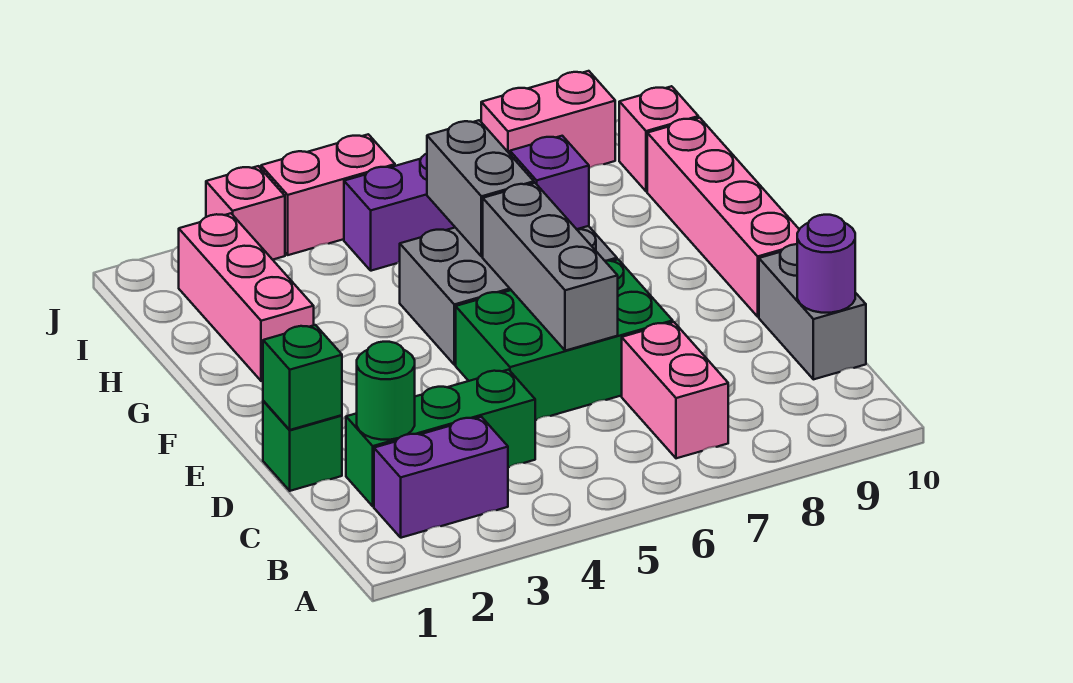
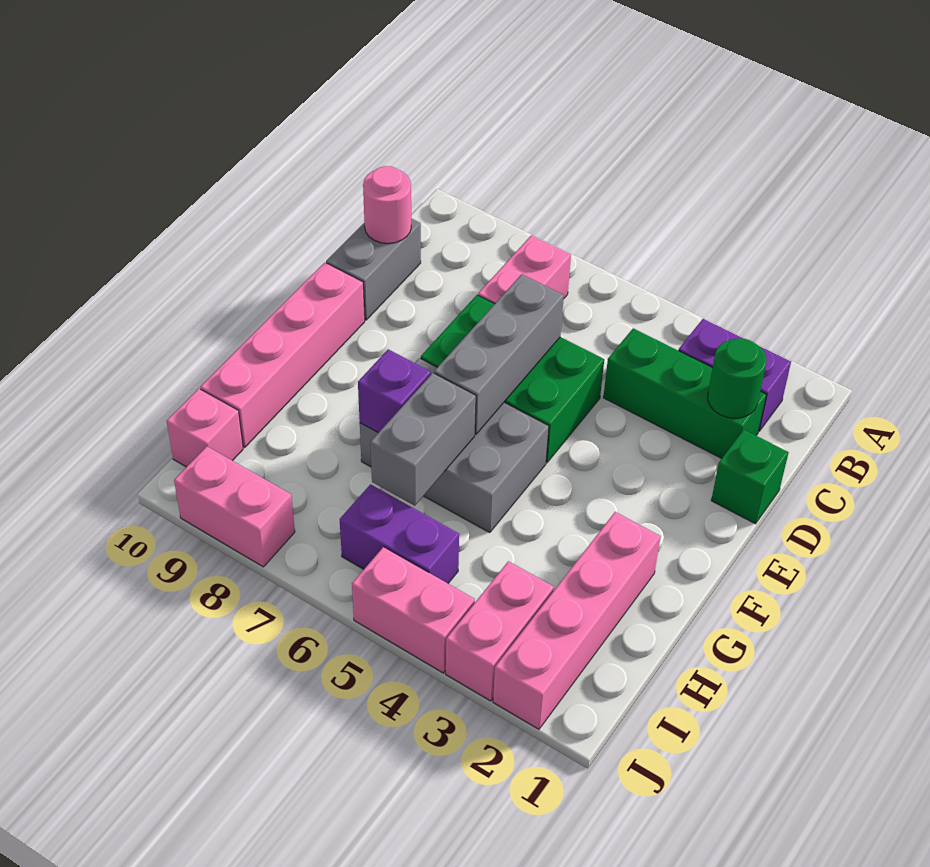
purple 1x1 round brick [797,215,855,313] -> pink 1x1 round brick [363,166,411,244]
green 1x1 brick [263,325,342,430] -> none
pink 1x3 brick [179,213,314,381] -> pink 1x4 brick [493,512,661,729]
pink 1x1 brick [206,166,285,260] -> pink 1x2 brick [446,561,554,701]

